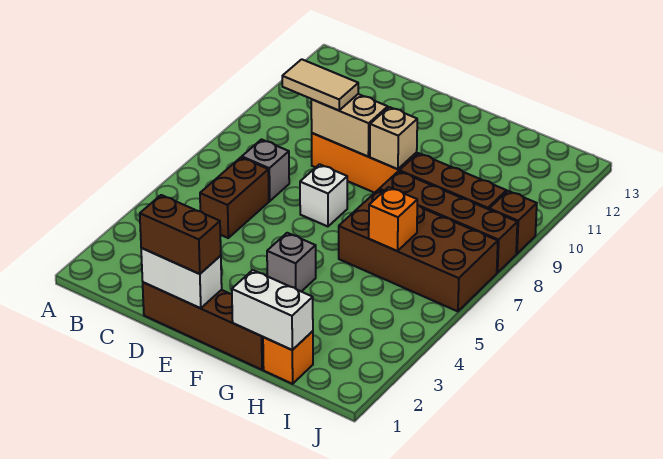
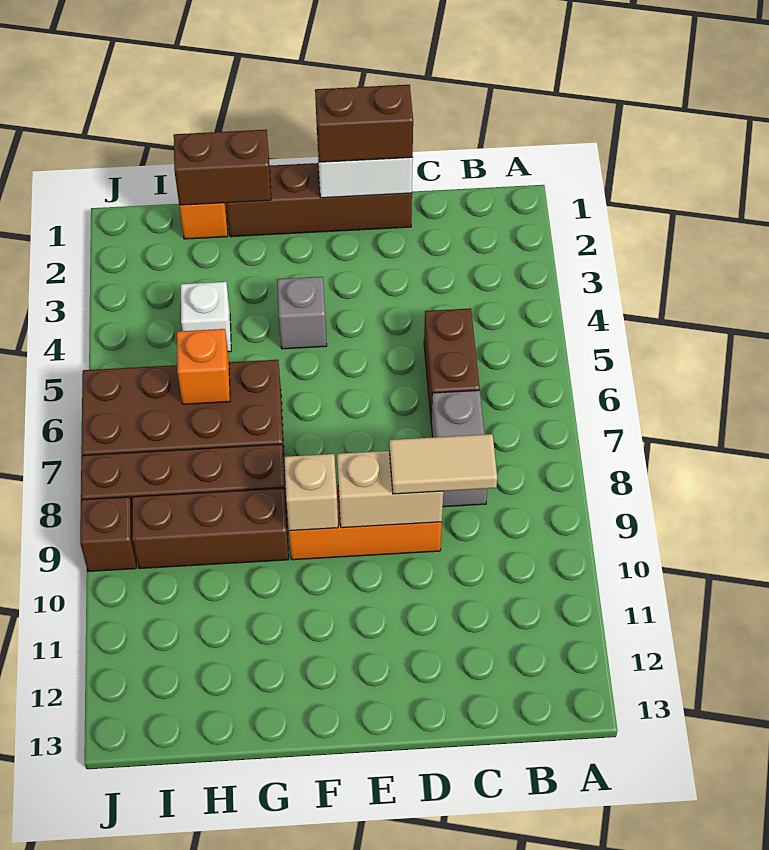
grey 1x1 brick [242,139,289,201] -> grey 1x2 brick [431,390,487,507]
white 1x1 brick [300,164,347,226] -> white 1x1 brick moved to [181,282,231,352]
white 1x2 brick [232,270,313,350] -> brown 1x2 brick [174,130,271,205]

